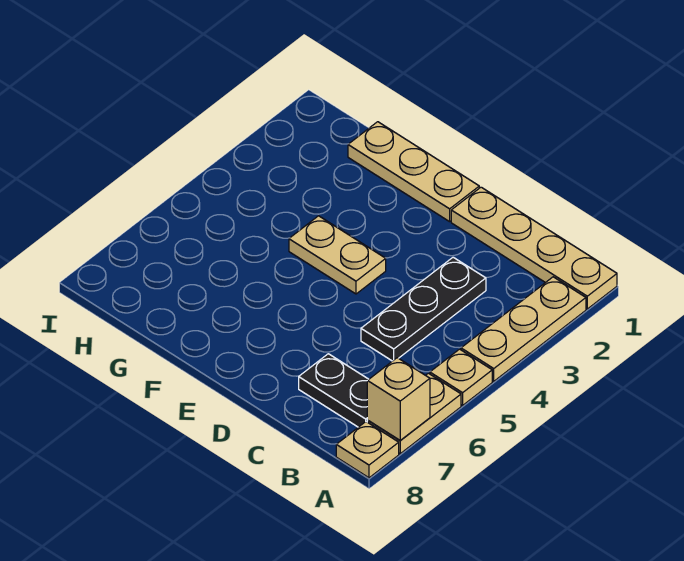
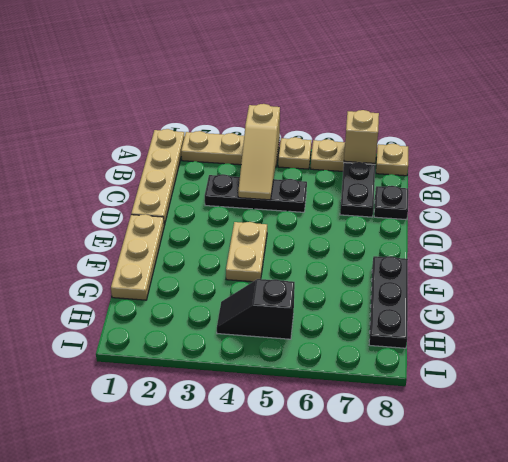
none -> tan 1x3 slope [238,104,280,200]
none -> black 1x1 plate [374,186,408,220]
none -> black 1x3 plate [369,256,408,348]
none -> black 1x2 slope [217,279,295,339]

